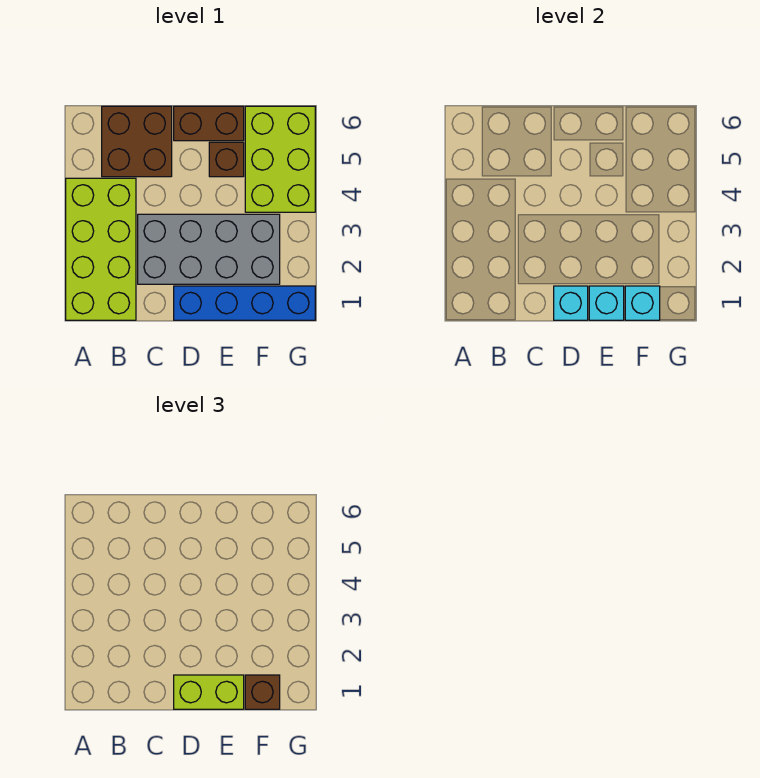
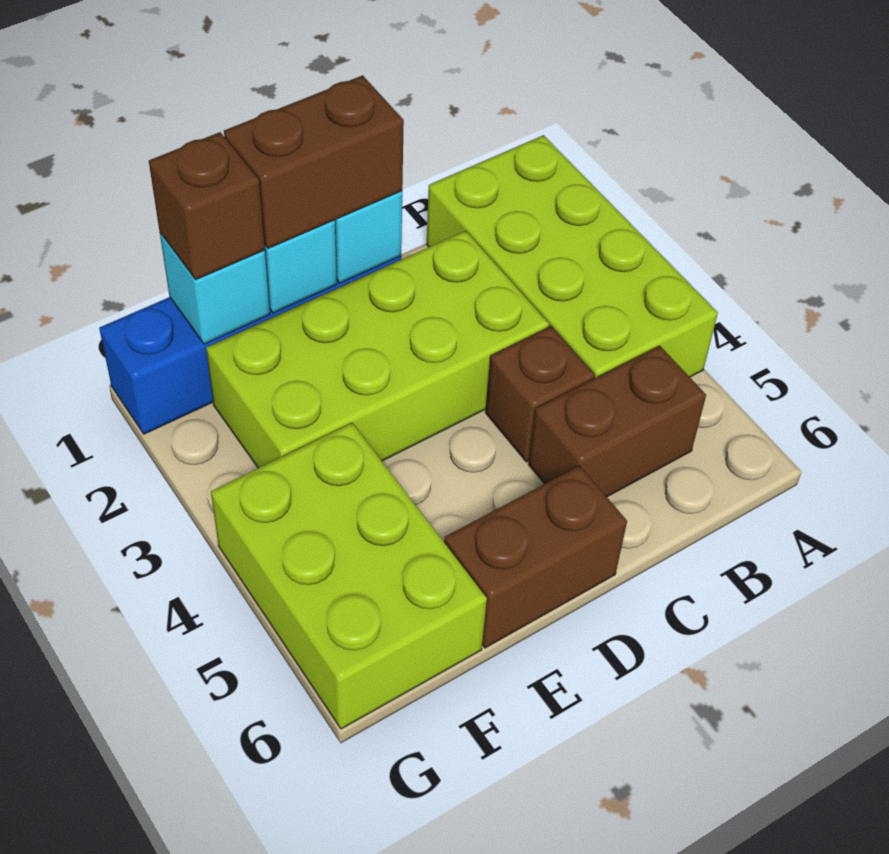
brown 2x2 brick [102,106,172,177] -> brown 1x2 brick [528,346,706,497]
grey 2x4 brick [138,214,280,284] -> lime 2x4 brick [206,231,549,468]
lime 1x2 brick [174,675,244,709] -> brown 1x2 brick [224,75,404,248]
brown 1x1 brick [209,142,244,177] -> brown 1x1 brick moved to [485,326,595,462]

